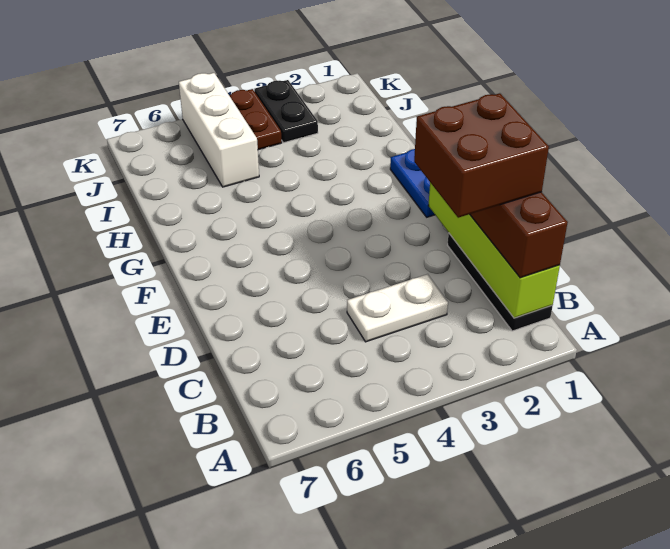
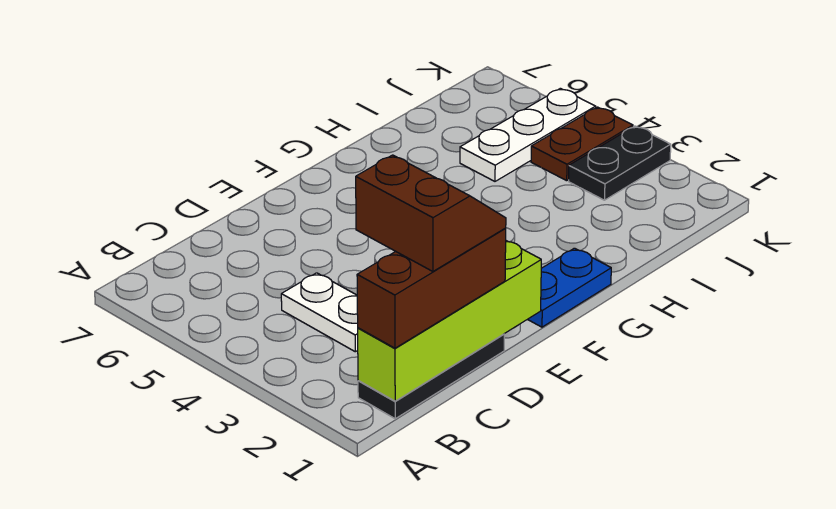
brown 2x2 brick [414,93,549,218] -> brown 2x2 slope [356,155,506,271]
white 1x3 brick [179,73,259,187] -> white 1x3 plate [460,88,596,181]

